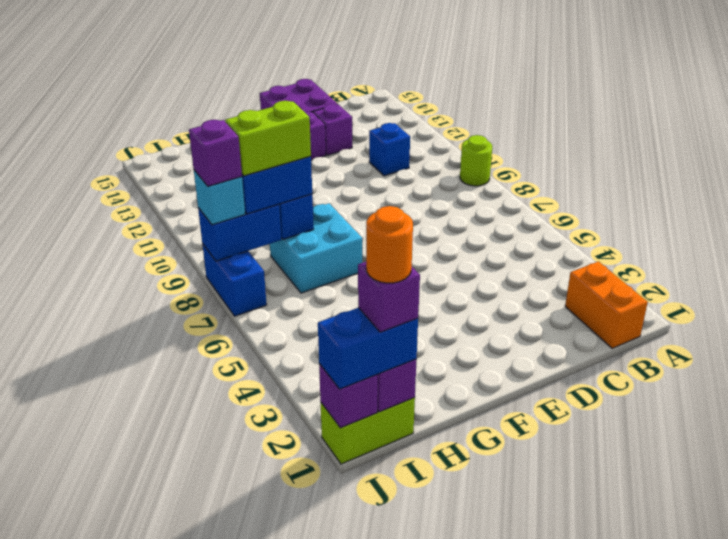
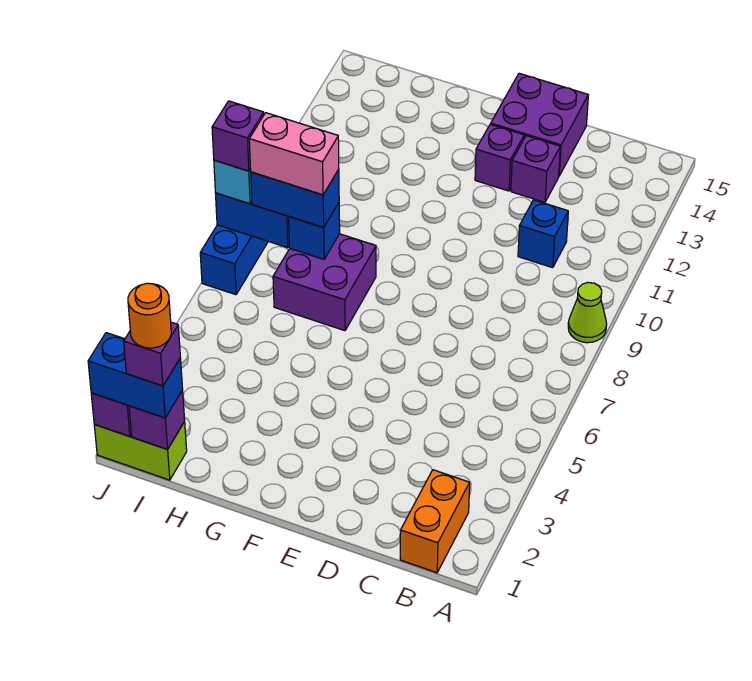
lime 1x1 round brick [460,135,492,186] -> lime 1x1 cone [568,283,607,343]
cyan 2x2 brick [270,203,362,293] -> purple 2x2 brick [273,234,376,331]
lime 1x2 brick [225,101,311,176] -> pink 1x2 brick [249,113,339,195]

